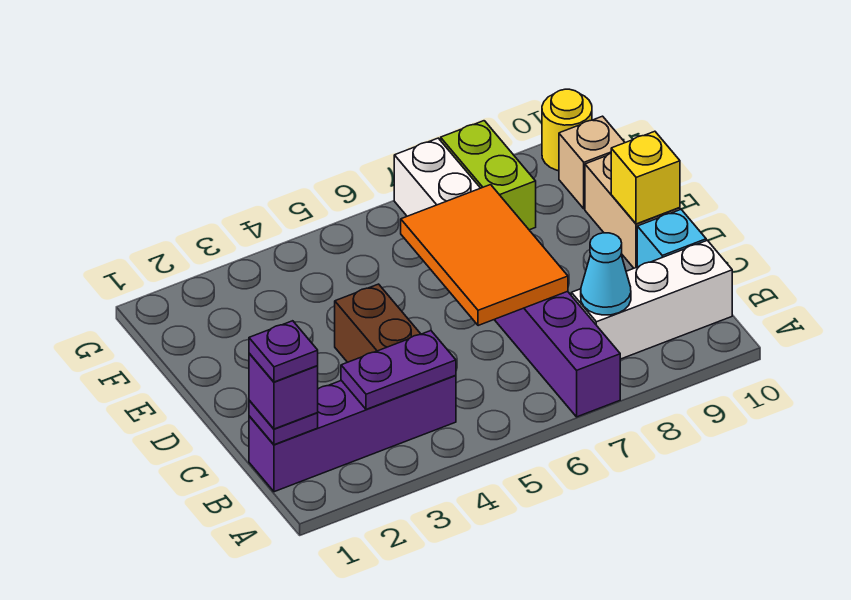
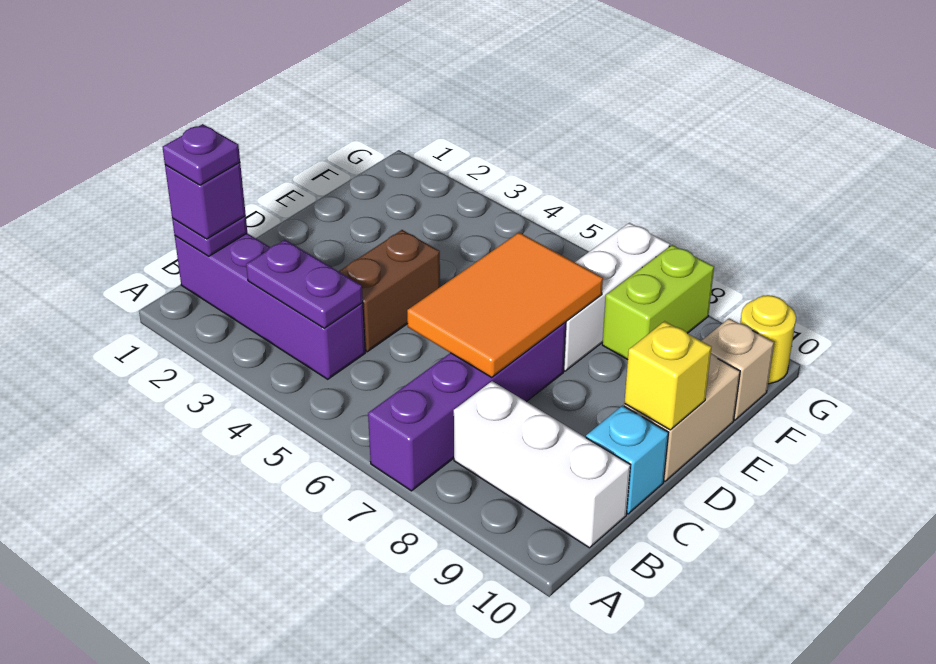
cyan 1x1 cone [581,233,631,315] -> none

